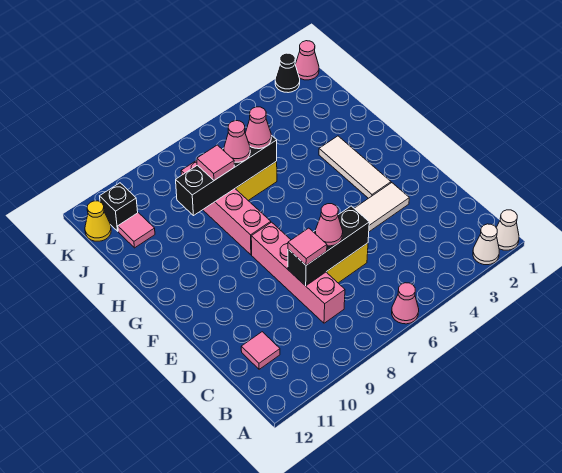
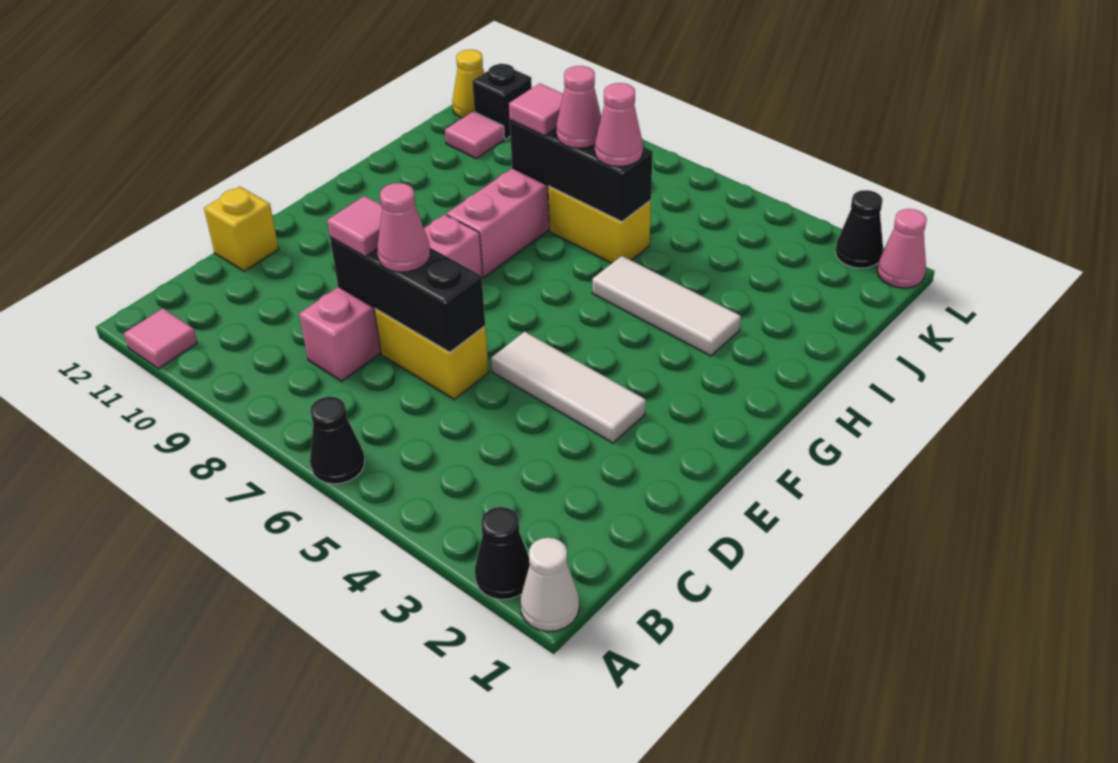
white 1x1 cone [473,224,499,265] -> black 1x1 cone [475,507,530,600]
pink 1x1 cone [392,283,419,324] -> black 1x1 cone [310,397,365,484]
pink 1x1 tile [241,332,280,369] -> pink 1x1 tile moved to [124,308,197,369]
none -> yellow 1x1 brick [204,187,279,271]
white 1x3 tile [319,136,391,198] -> white 1x3 tile turned to [592,256,741,356]
black 1x4 brick [176,135,277,216] -> black 1x3 brick [510,120,653,222]

